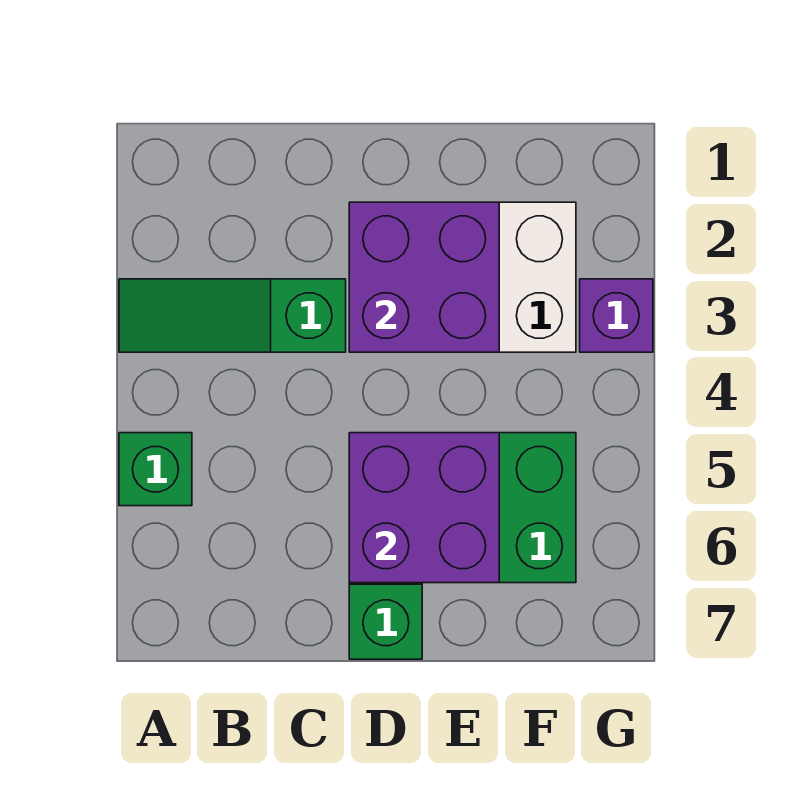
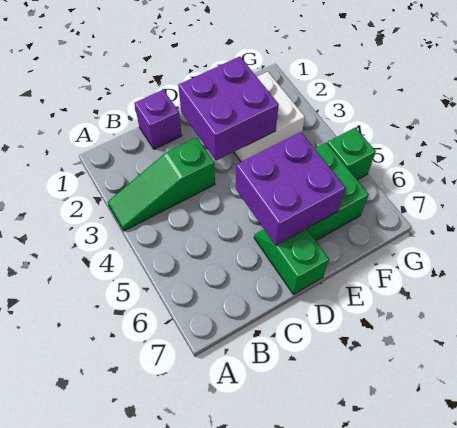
green 1x1 brick [119,433,192,506] -> green 1x1 brick moved to [327,128,376,180]
purple 1x1 brick [580,279,653,352] -> purple 1x1 brick moved to [134,90,182,149]

